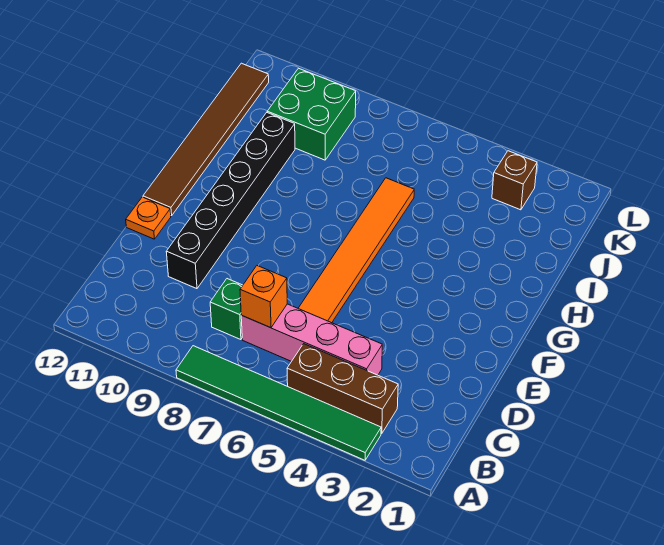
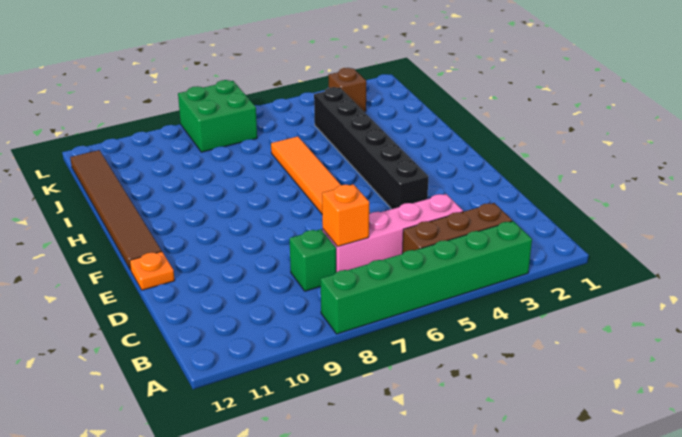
green 1x6 tile [176,346,381,460] -> green 1x6 brick [321,221,532,334]
black 1x6 brick [166,113,295,289] -> black 1x6 brick moved to [314,87,428,209]
green 2x2 brick [267,68,356,160] -> green 2x2 brick moved to [178,80,257,152]

